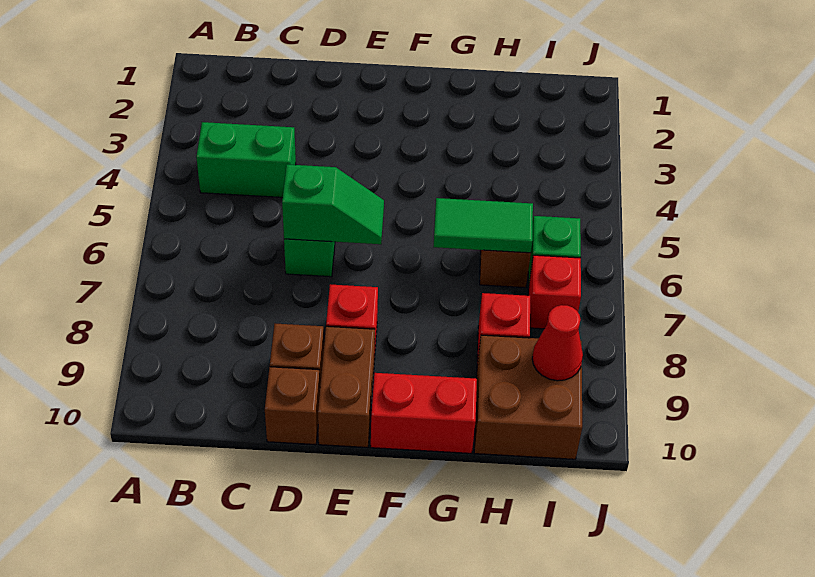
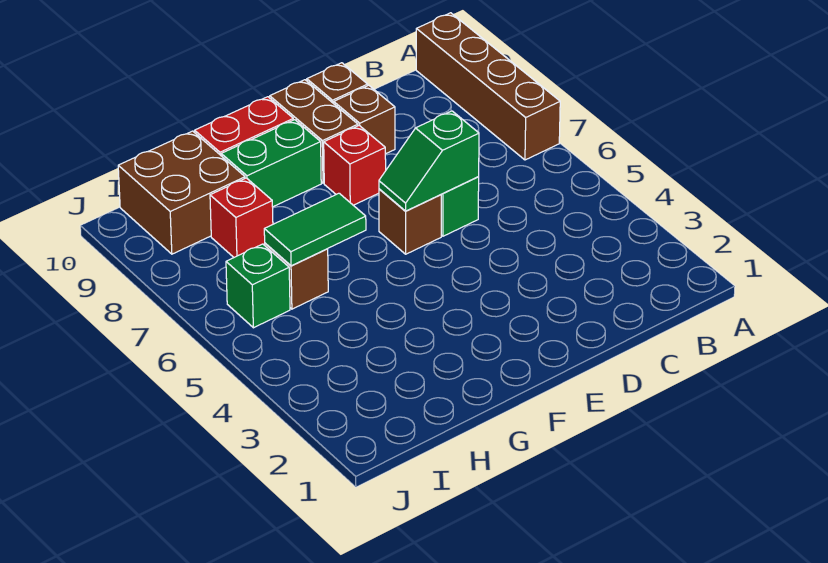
none -> brown 1x4 brick [416,13,560,160]
green 1x2 brick [196,122,296,197] -> green 1x2 brick moved to [221,120,321,207]
none -> brown 1x1 brick [379,189,441,254]
red 1x1 brick [528,255,581,329] -> none
red 1x1 cone [532,305,583,381] -> none

